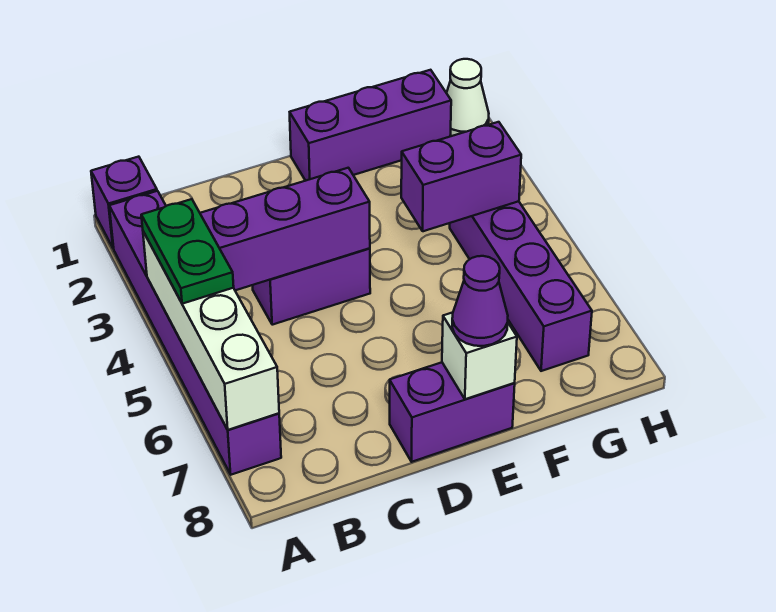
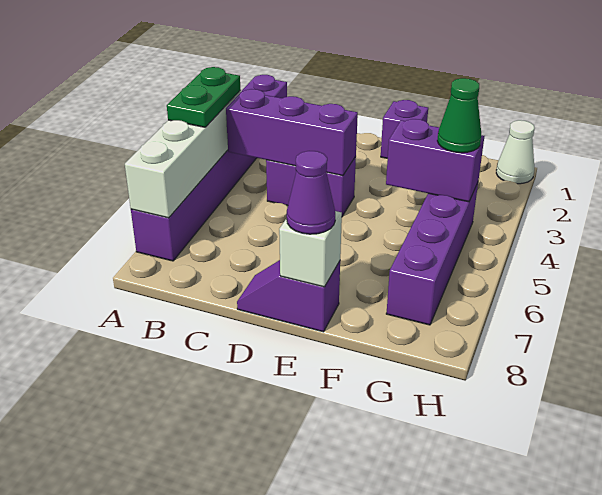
purple 1x2 brick [390,362,515,462] -> purple 1x2 slope [237,260,340,332]
purple 1x3 brick [290,70,451,181] -> purple 1x1 brick [381,100,428,158]
none -> green 1x1 cone [437,78,481,153]

